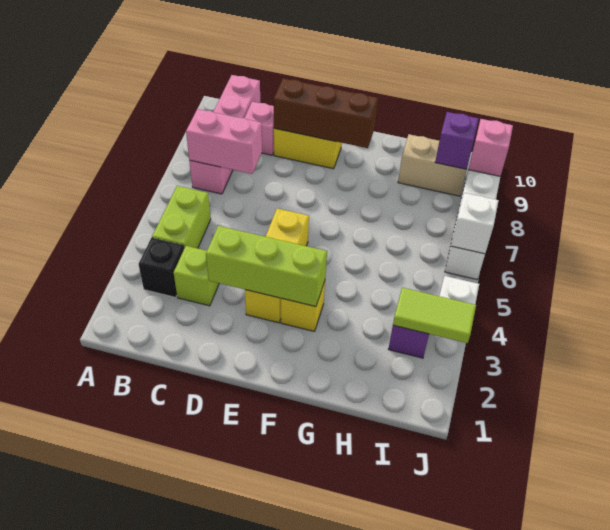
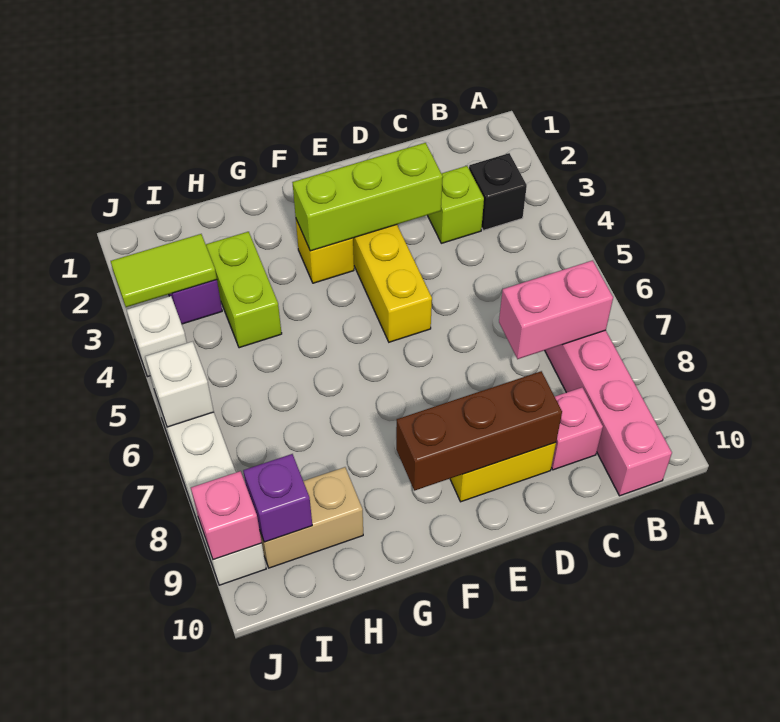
lime 1x2 brick [152,186,211,248] -> lime 1x2 brick moved to [206,232,282,348]

